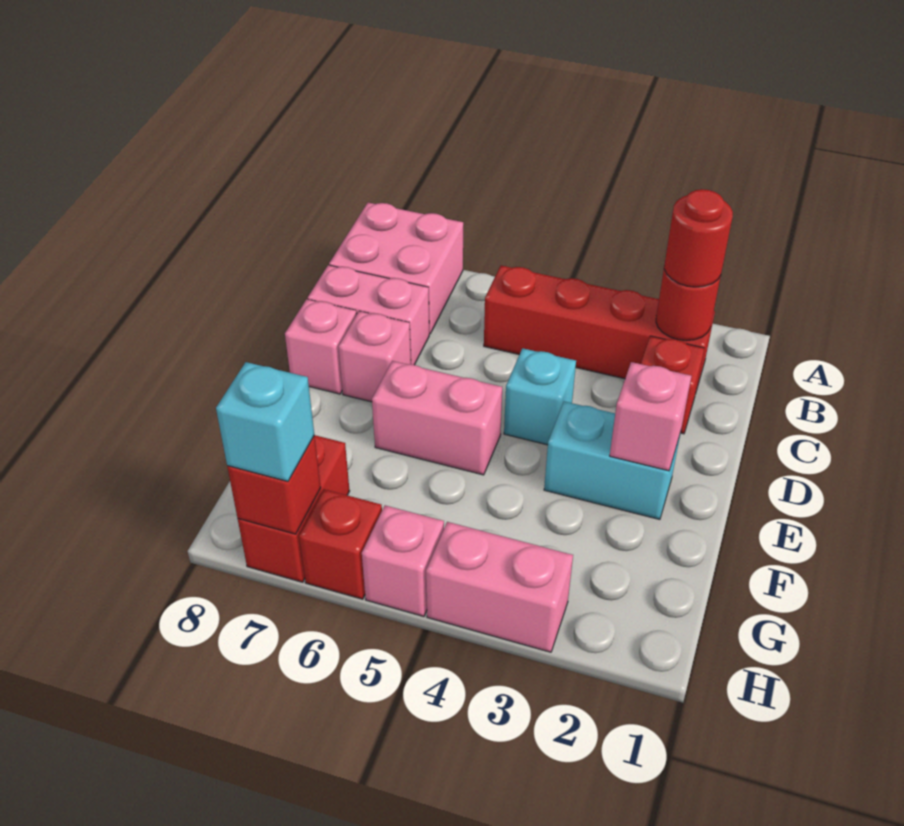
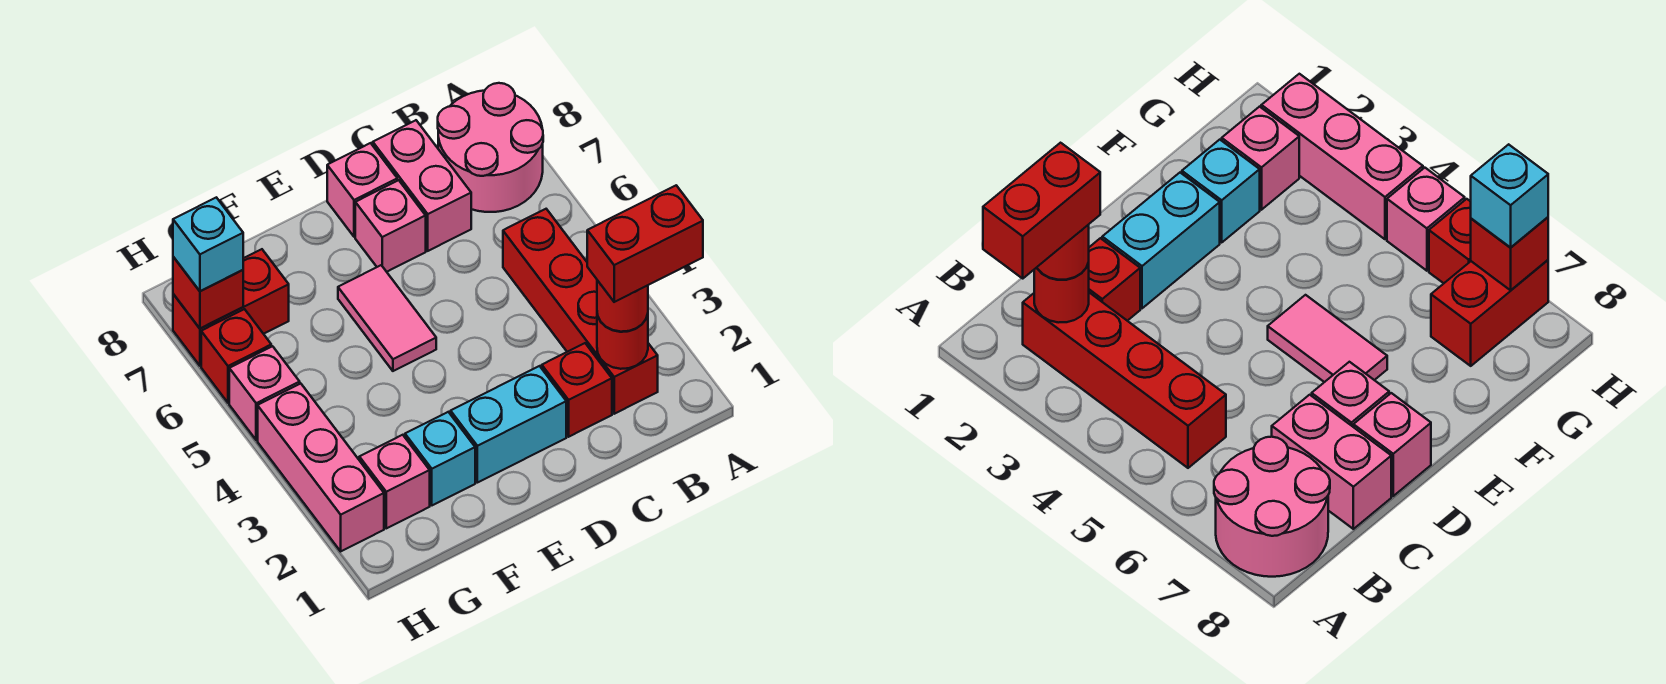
none -> red 1x2 brick [587,185,703,302]
pink 2x2 brick [329,203,463,334] -> pink 2x2 round brick [438,83,543,212]
cyan 1x1 brick [504,348,576,445] -> cyan 1x1 brick moved to [405,412,475,505]
cyan 1x2 brick [544,401,681,519] -> cyan 1x2 brick turned to [451,366,566,483]
pink 1x1 brick [610,362,691,471] -> pink 1x1 brick moved to [359,435,430,528]
pink 1x2 brick [372,361,502,475] -> pink 1x2 tile [338,265,436,371]
pink 1x2 brick [426,522,573,652] -> pink 1x3 brick [258,384,384,551]

